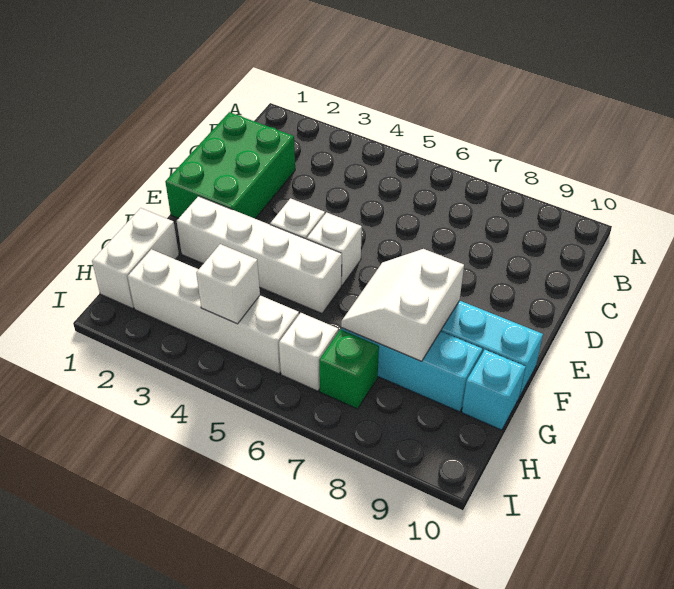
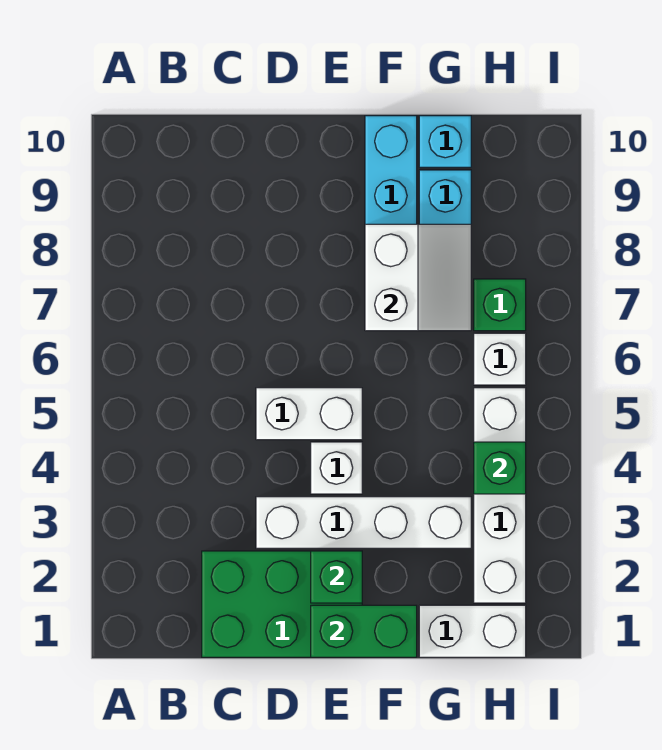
none -> green 1x2 brick [311,605,417,657]
none -> green 1x1 brick [311,551,362,603]
white 1x1 brick [307,213,362,285] -> white 1x2 brick [256,388,362,440]
white 1x4 brick [177,196,342,313] -> white 1x4 brick turned to [256,497,471,548]
white 2x2 slope [341,249,464,361] -> white 2x2 slope turned to [365,224,471,331]
white 1x1 brick [196,244,260,324] -> green 1x1 brick [474,442,526,494]

